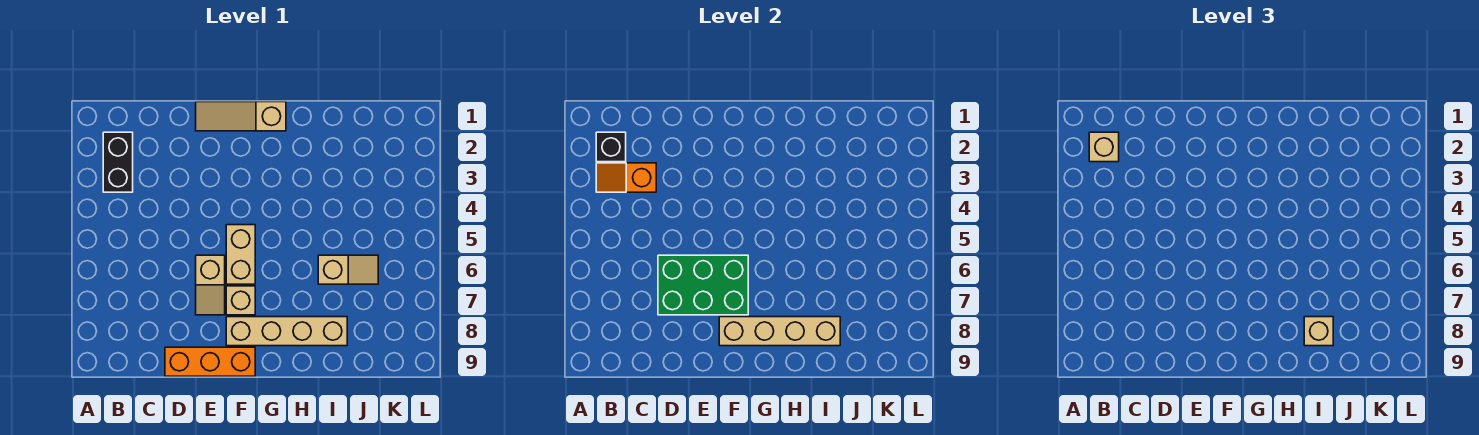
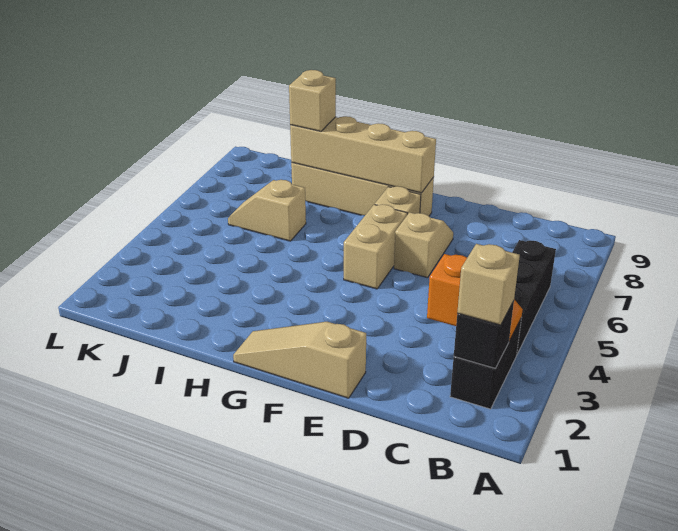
none -> black 1x3 brick [512,240,556,354]
green 2x3 brick [658,255,748,315] -> none
orange 1x3 brick [165,347,255,376] -> none
tan 1x3 slope [196,102,286,131] -> tan 1x3 slope turned to [233,322,366,398]

